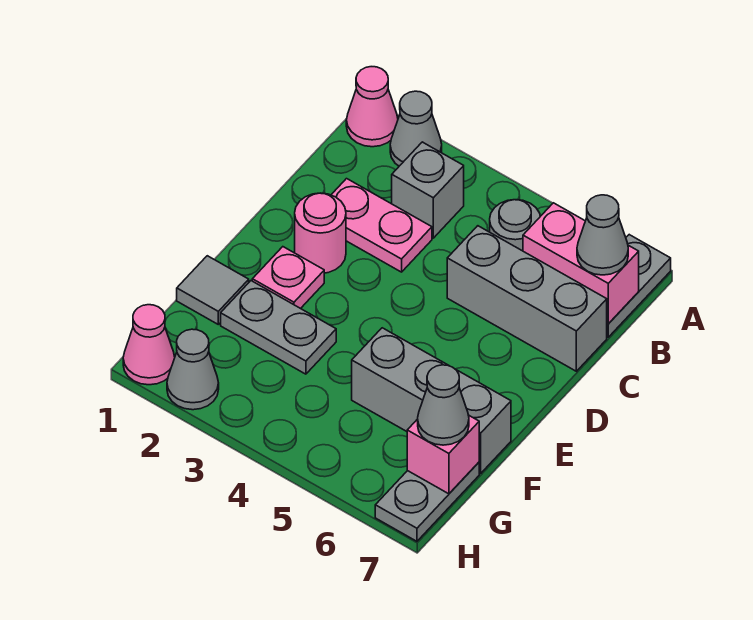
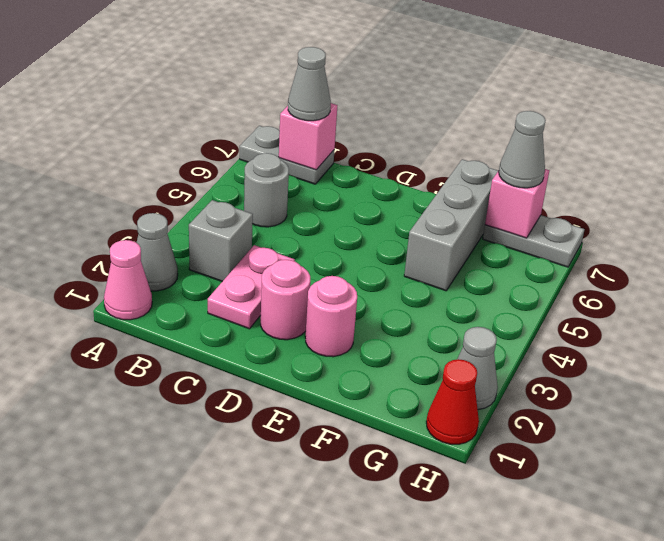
pink 1x2 brick [523,203,639,324] -> pink 1x1 brick [279,103,337,170]
grey 1x3 brick [447,226,607,371] -> none
pink 1x1 plate [252,247,324,309] -> pink 1x1 round brick [305,276,357,357]
grey 1x1 tile [177,256,249,324] -> none
grey 1x2 plate [221,281,336,374] -> none
pink 1x1 cone [123,305,175,385] -> red 1x1 cone [426,359,479,444]

